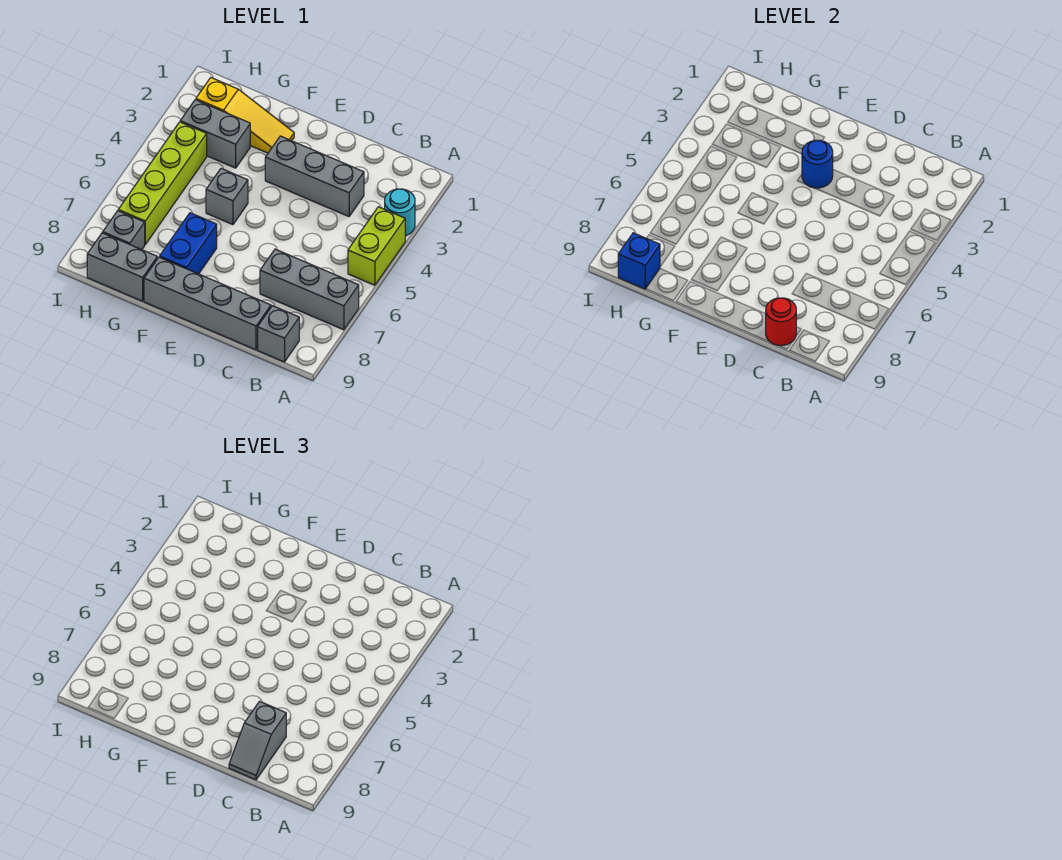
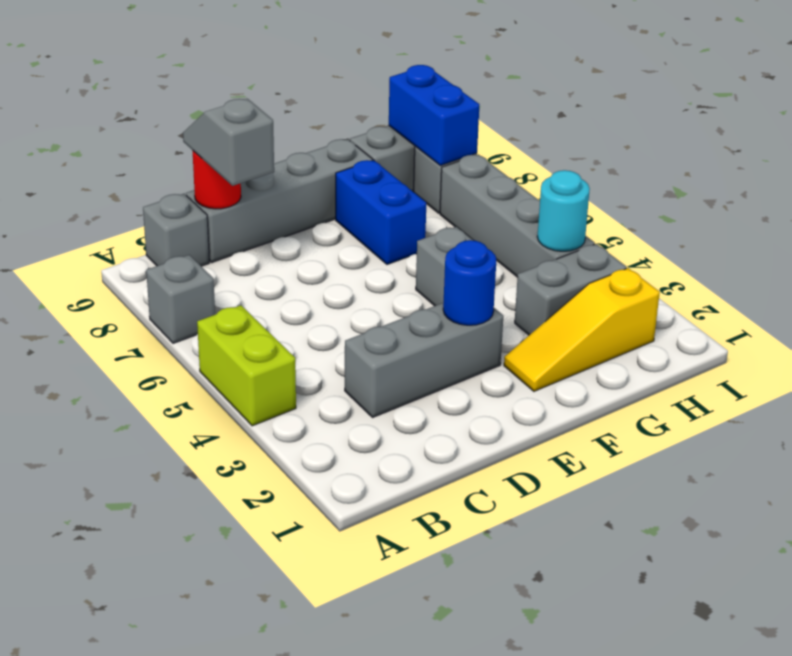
cyan 1x1 round brick [385,189,415,236] -> cyan 1x1 round brick moved to [537,170,590,251]
grey 1x3 brick [260,249,359,330] -> grey 1x1 brick [146,255,215,343]
lime 1x4 brick [118,122,207,245] -> grey 1x4 brick [440,155,595,277]
blue 1x1 brick [618,233,660,289] -> blue 1x2 brick [389,65,479,166]

